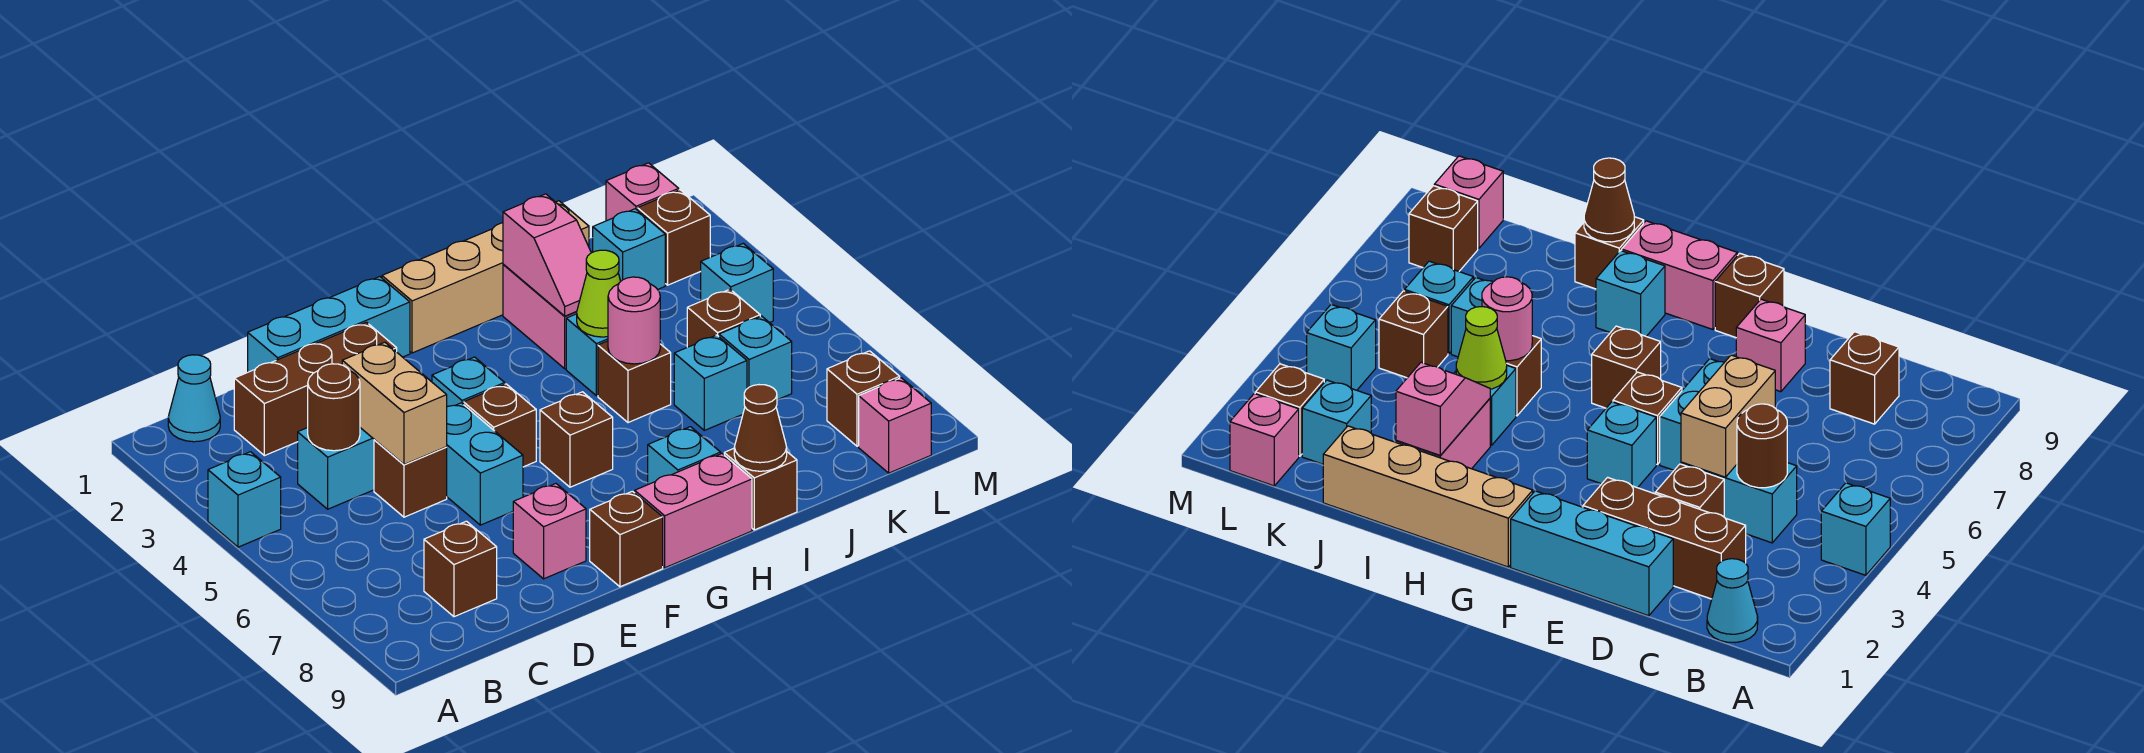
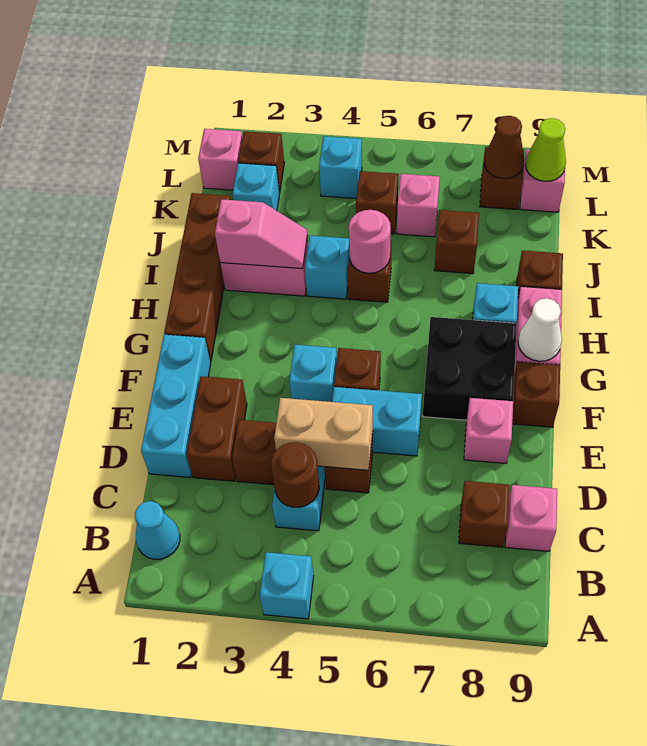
brown 1x3 brick [234,322,397,456] -> brown 1x2 brick [186,376,247,481]
none -> pink 1x1 brick [505,485,557,551]
none -> black 2x2 brick [423,317,517,420]
tan 1x4 brick [382,201,589,353] -> brown 1x4 brick [164,193,231,361]
brown 1x1 brick [540,392,613,487] -> brown 1x1 brick moved to [434,210,479,273]
none -> white 1x1 cone [518,298,562,361]
lime 1x1 cone [577,250,621,337] -> lime 1x1 cone moved to [526,118,566,181]
brown 1x1 cone [734,385,787,471] -> brown 1x1 cone moved to [484,116,524,179]
cyan 1x1 brick [674,335,747,430] -> none
cyan 1x1 brick [719,316,792,400] -> pink 1x1 brick [397,174,440,237]

